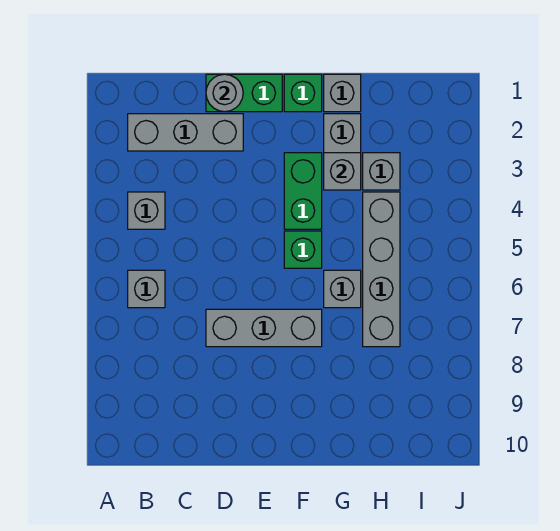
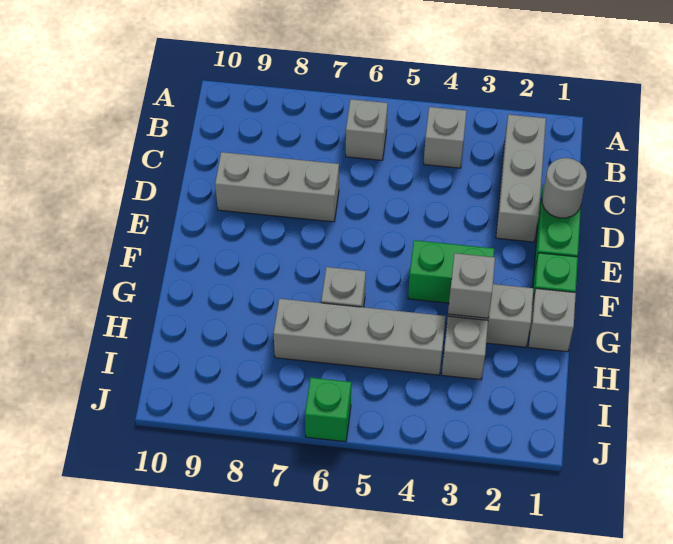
grey 1x3 brick [206,309,322,347] -> grey 1x3 brick turned to [215,152,339,222]
green 1x1 brick [284,231,322,268] -> green 1x1 brick moved to [305,378,351,442]

